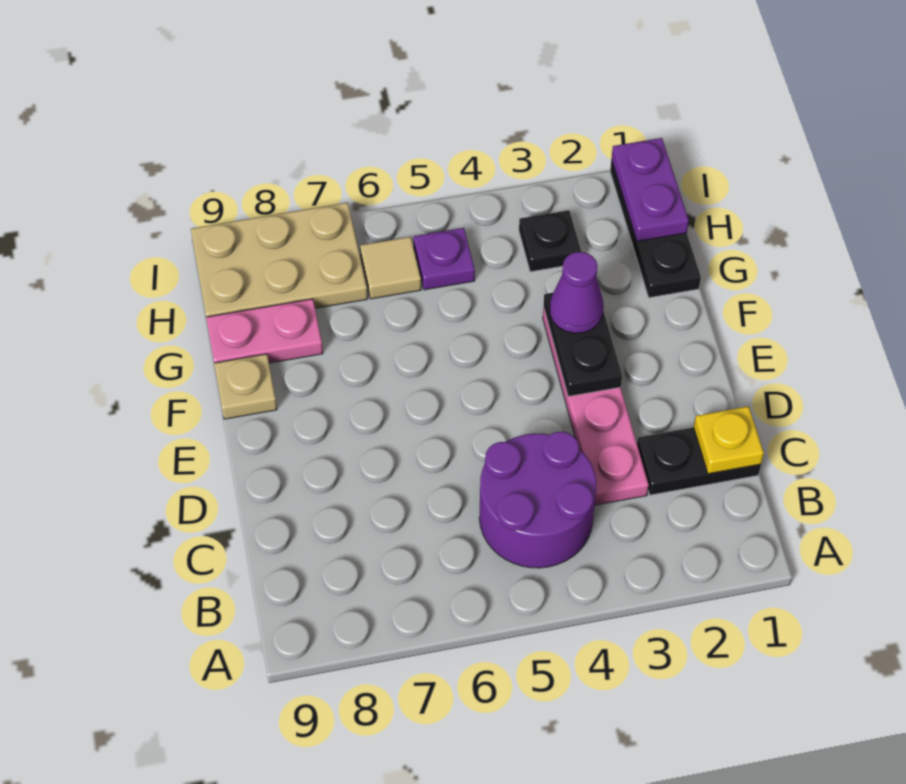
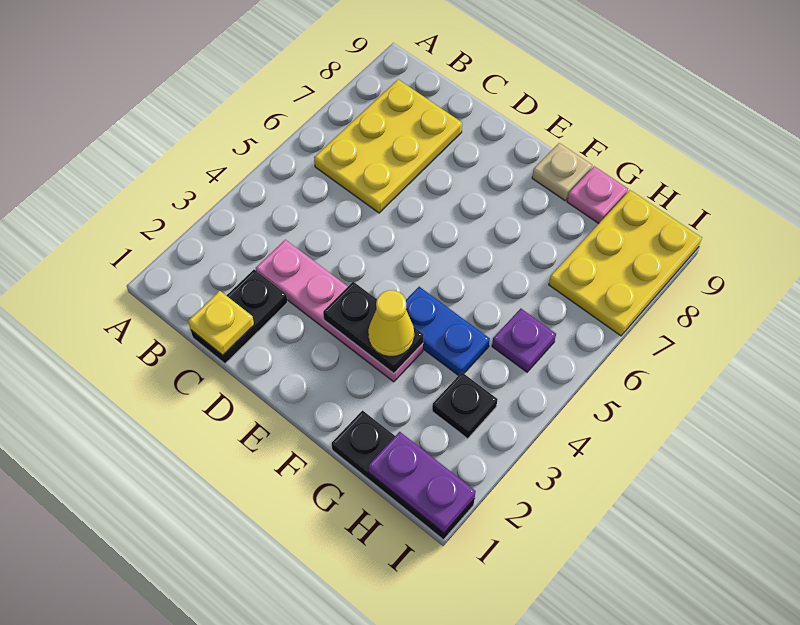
purple 2x2 round brick [479,432,596,568] -> none
none -> yellow 2x3 plate [314,79,462,213]
purple 1x1 cone [550,252,604,333] -> yellow 1x1 cone [368,290,414,357]
none -> blue 1x2 plate [406,287,490,376]
pink 1x2 plate [206,299,323,363] -> pink 1x1 plate [567,166,628,224]
tan 1x1 tile [360,237,421,299] -> none
tan 2x3 plate [191,203,368,317] -> yellow 2x3 plate [549,190,702,336]

